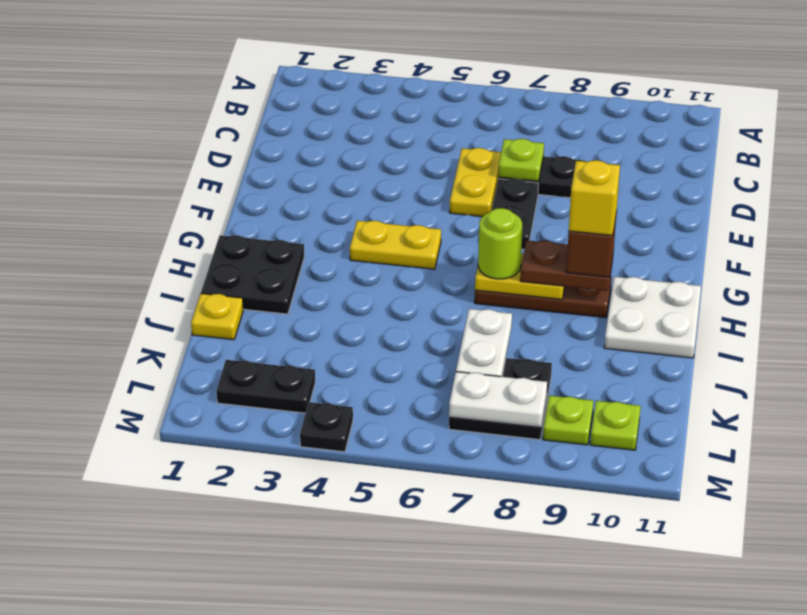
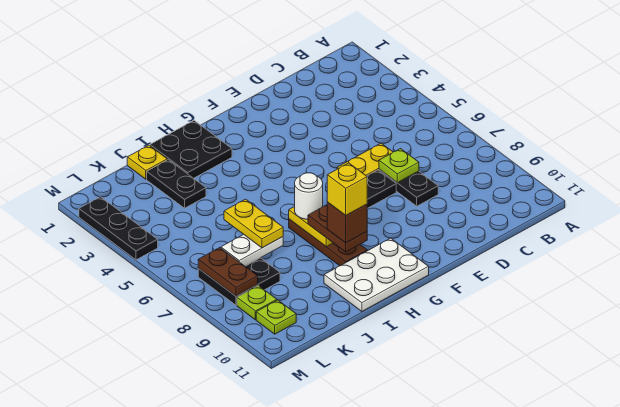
yellow 1x2 plate [350,221,441,269] -> yellow 1x2 plate moved to [224,199,283,248]
lime 1x1 round brick [478,208,522,279] -> white 1x1 round brick [295,173,323,219]
white 2x2 plate [604,277,701,358] -> white 2x3 plate [324,238,429,311]
black 1x2 plate [216,360,315,413] -> black 1x2 plate moved to [147,160,206,208]
white 1x2 plate [449,372,547,426] -> brown 1x2 plate [198,248,258,296]
black 1x1 plate [300,402,353,452] -> black 1x3 plate [79,197,158,260]

